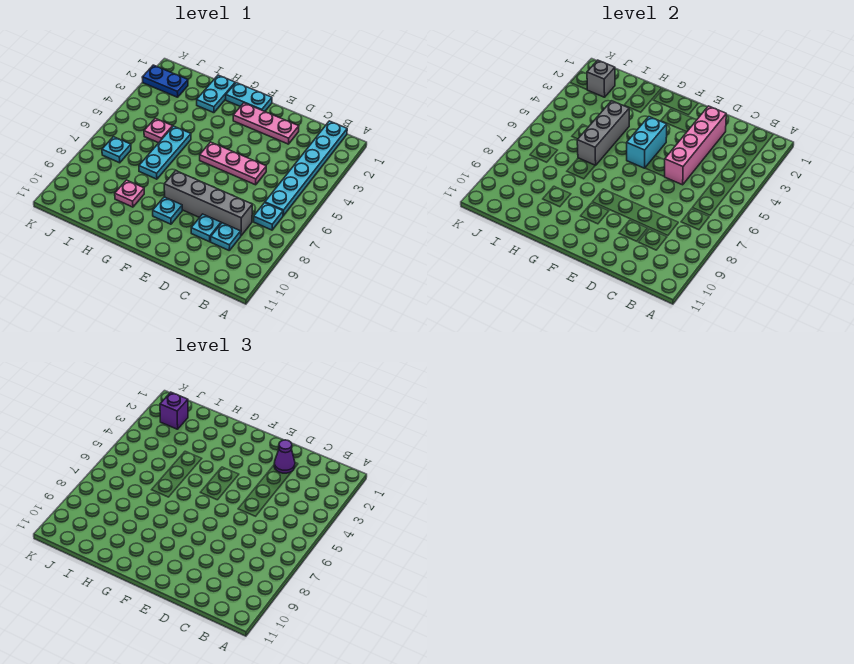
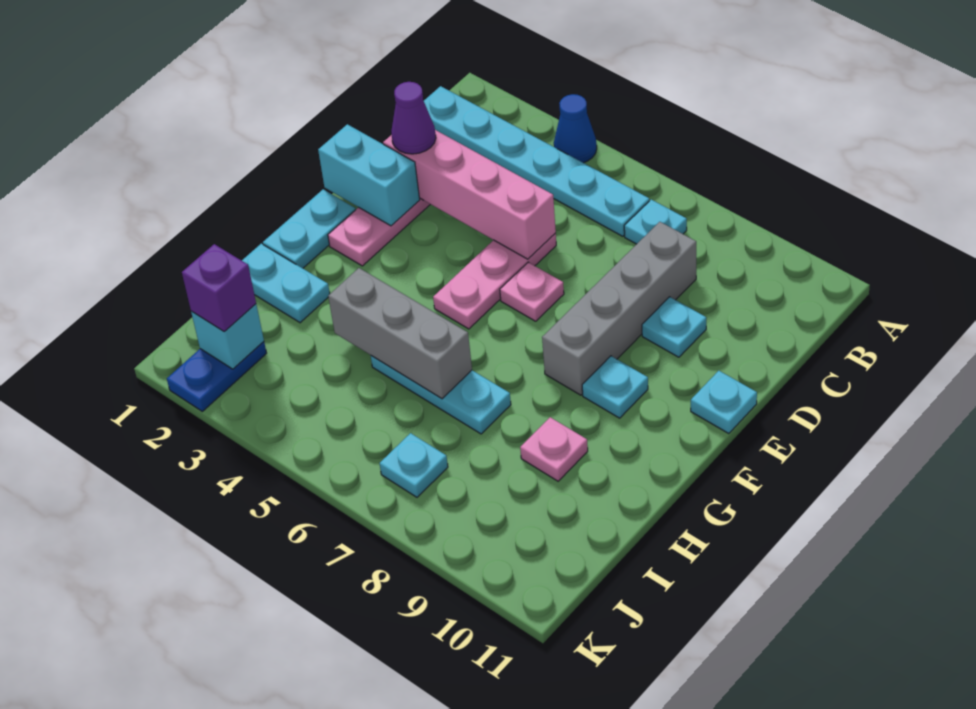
none -> blue 1x1 cone [554,94,597,163]
cyan 1x1 plate [211,223,241,250] -> cyan 1x1 plate moved to [691,371,757,434]
cyan 1x2 brick [627,117,667,168] -> cyan 1x2 brick moved to [318,124,420,226]
pink 1x1 plate [144,118,173,143] -> pink 1x1 plate moved to [500,262,564,321]
grey 1x1 brick [587,60,615,97] -> cyan 1x1 brick [191,304,264,369]

